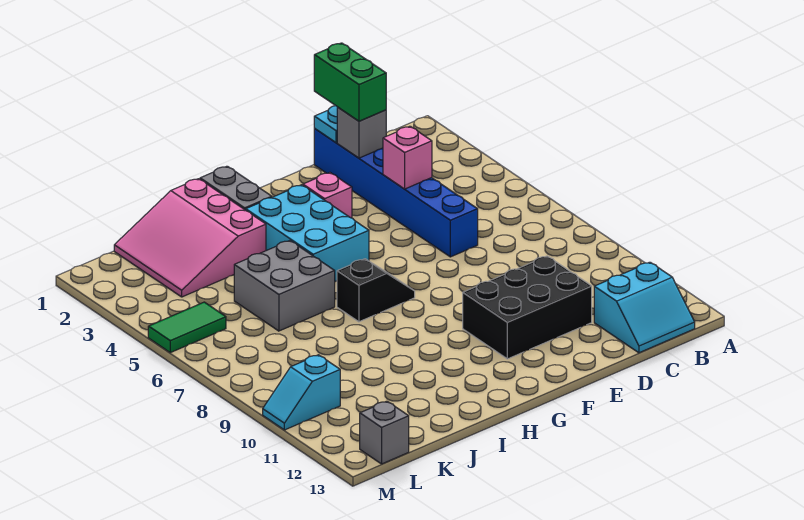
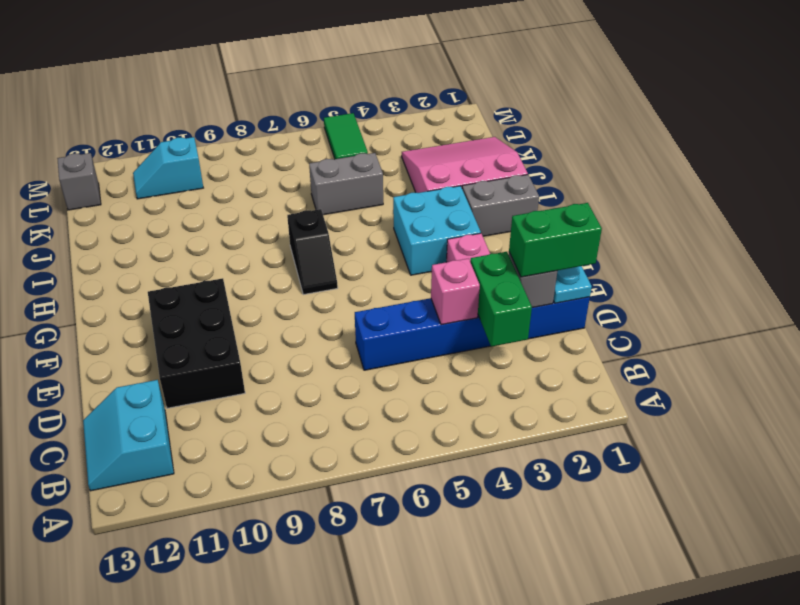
none -> green 1x2 brick [470,252,532,347]
cyan 2x3 brick [246,185,369,282] -> cyan 2x2 brick [393,186,481,275]
grey 2x2 brick [234,241,335,331] -> grey 1x2 brick [309,153,383,215]
cyan 1x2 slope [263,355,340,430] -> cyan 1x2 slope turned to [133,137,203,199]

